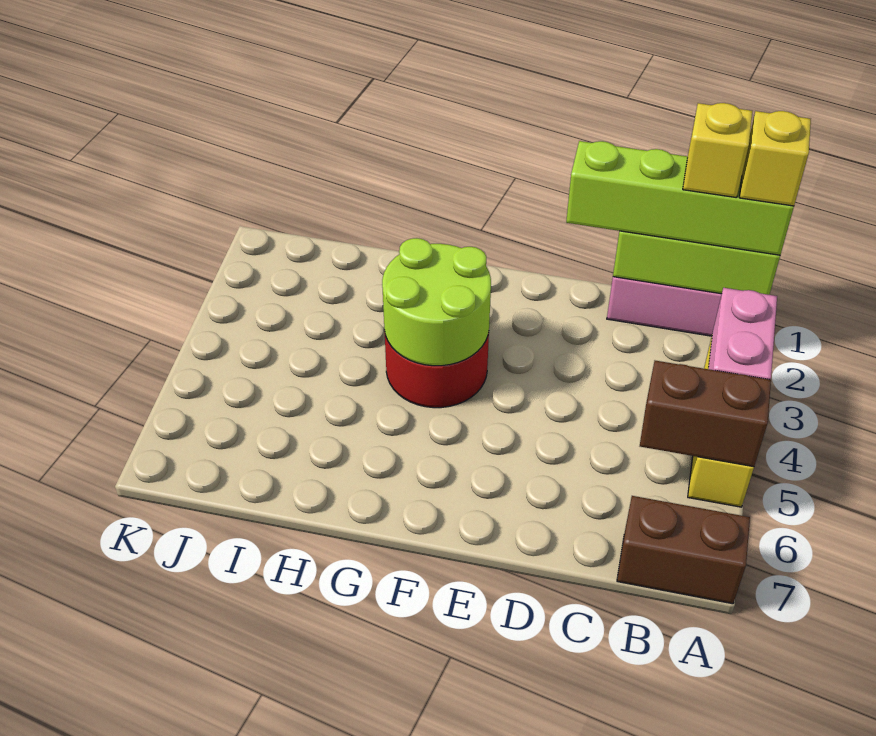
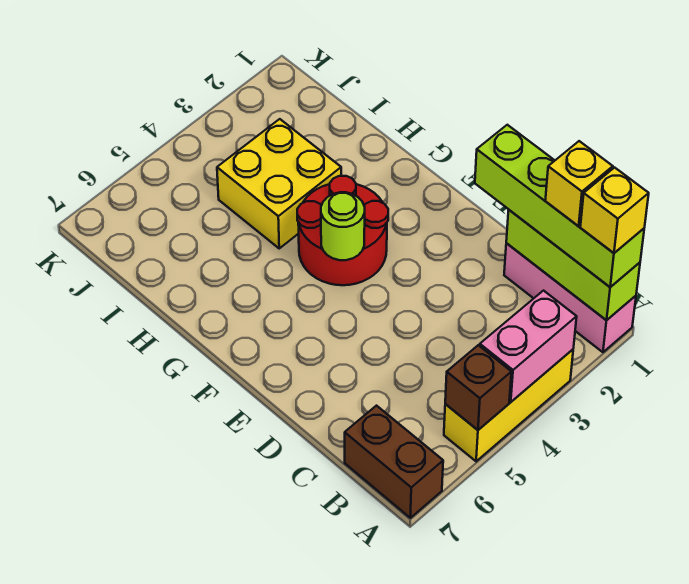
brown 1x2 brick [640,361,771,467] -> brown 1x1 brick [445,345,511,430]
lime 2x2 round brick [382,238,491,366] -> lime 1x1 round brick [321,192,365,260]
none -> yellow 2x2 brick [217,119,341,248]

